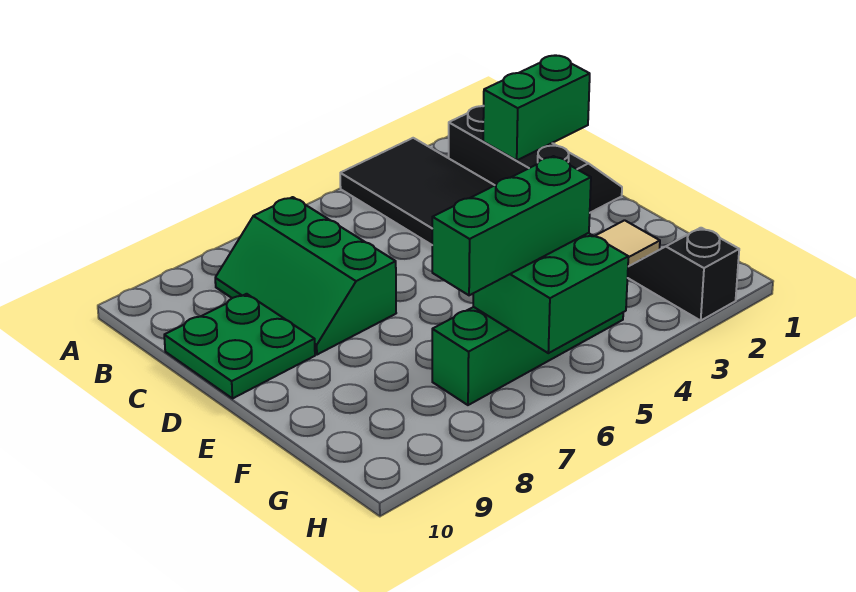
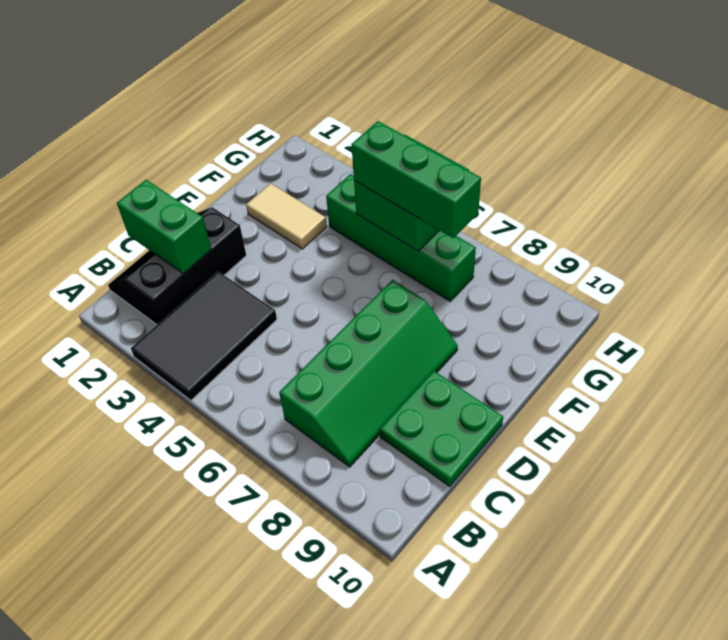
green 2x3 slope [215,197,396,355] -> green 2x4 slope [279,280,458,467]
black 1x2 slope [628,228,739,321] -> none

